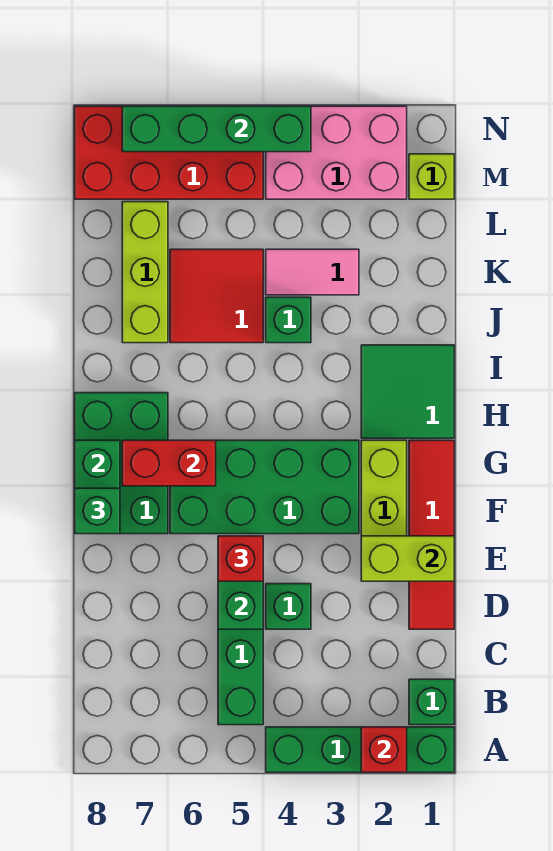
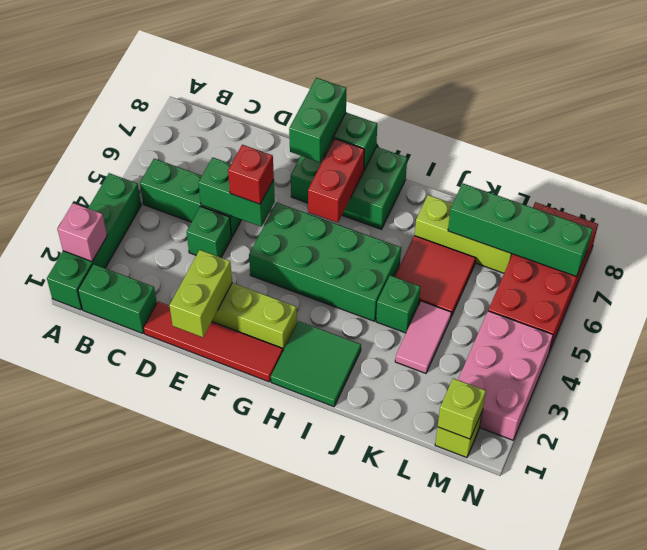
red 1x1 brick [361,727,407,772] -> pink 1x1 brick [58,203,107,261]
green 1x1 brick [409,679,454,725] -> green 1x2 brick [78,264,157,333]
green 2x4 brick [170,440,359,534] -> green 2x4 brick turned to [249,203,401,321]
green 1x1 brick [75,488,120,534] -> green 1x2 brick [289,78,346,162]
none -> lime 1x1 brick [438,378,486,439]
green 1x4 brick [122,106,311,152] -> green 1x4 brick turned to [448,183,593,277]

